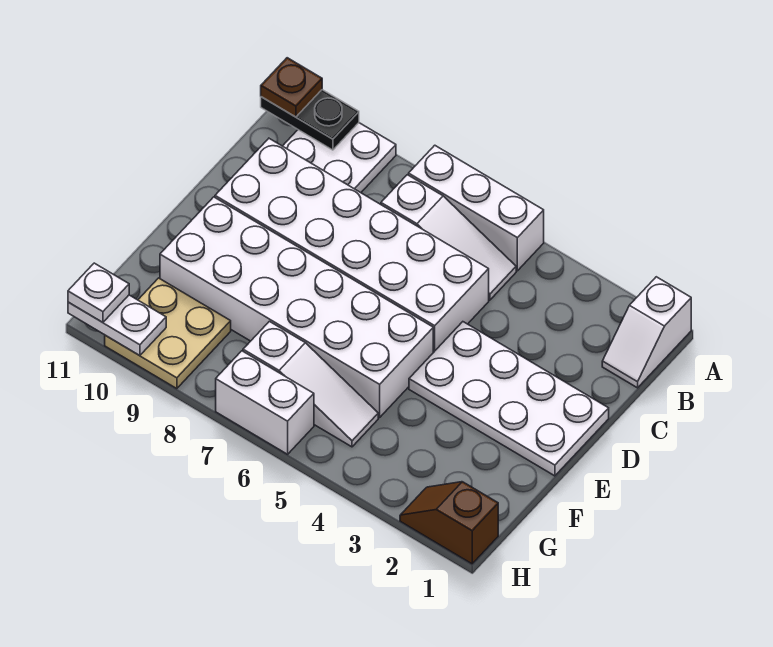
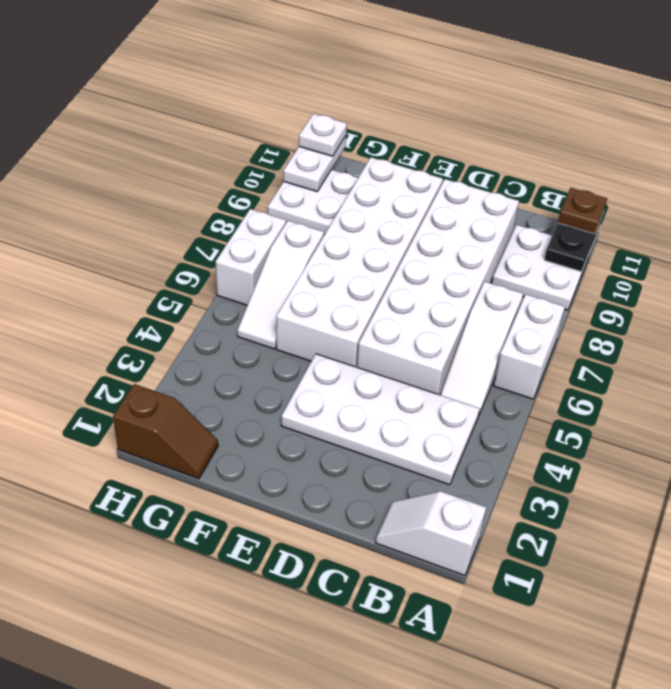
white 1x3 brick [409,145,544,271] -> white 1x2 brick [494,294,565,399]
white 2x4 plate [409,322,609,476] -> white 2x4 plate turned to [281,354,480,485]
tan 2x2 plate [105,278,231,389] -> white 2x2 plate [268,170,358,235]
brown 1x2 slope [400,482,498,564] -> brown 1x2 slope turned to [113,384,218,479]

